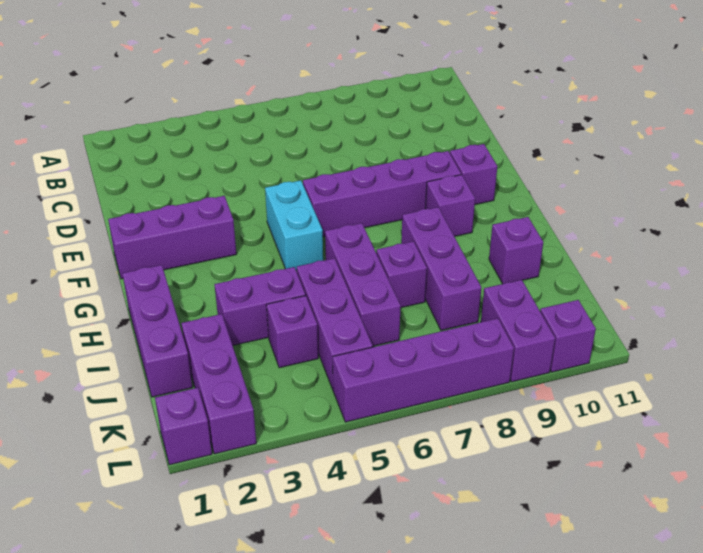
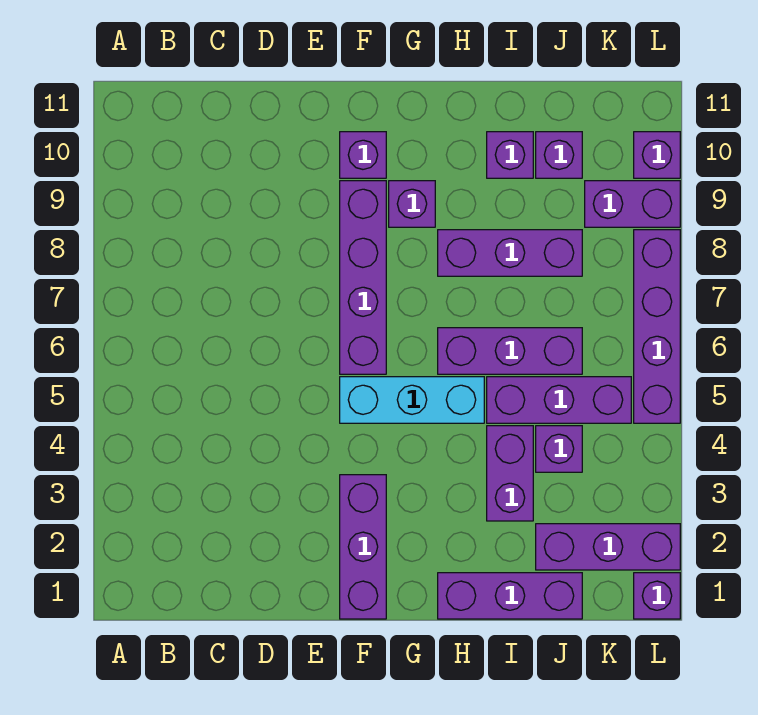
cyan 1x2 brick [265,180,323,270] -> cyan 1x3 brick [340,377,484,423]
purple 1x1 brick [376,241,427,308] -> purple 1x1 brick moved to [536,132,582,178]

